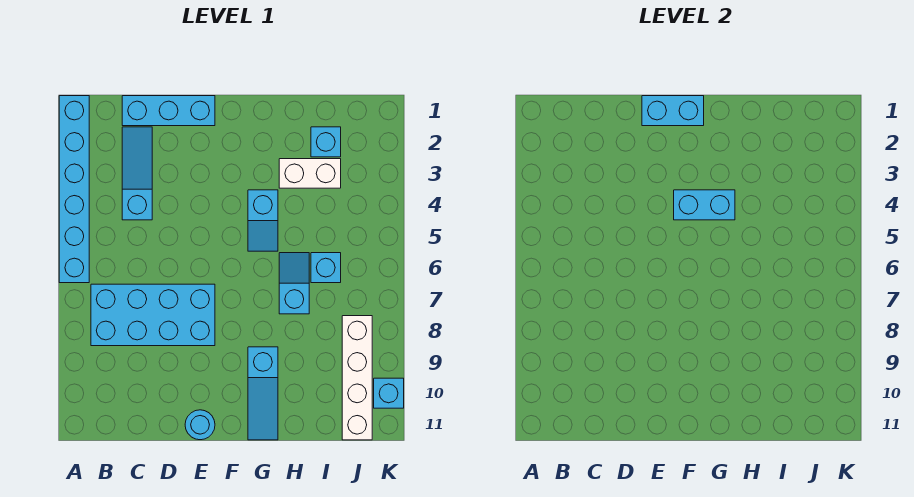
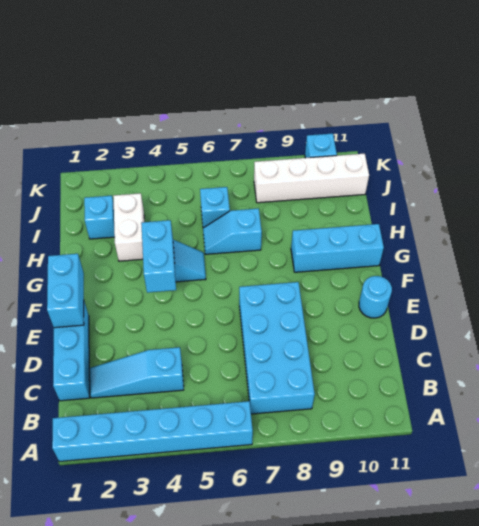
cyan 1x3 slope [248,347,278,440] -> cyan 1x3 brick [291,224,384,272]

